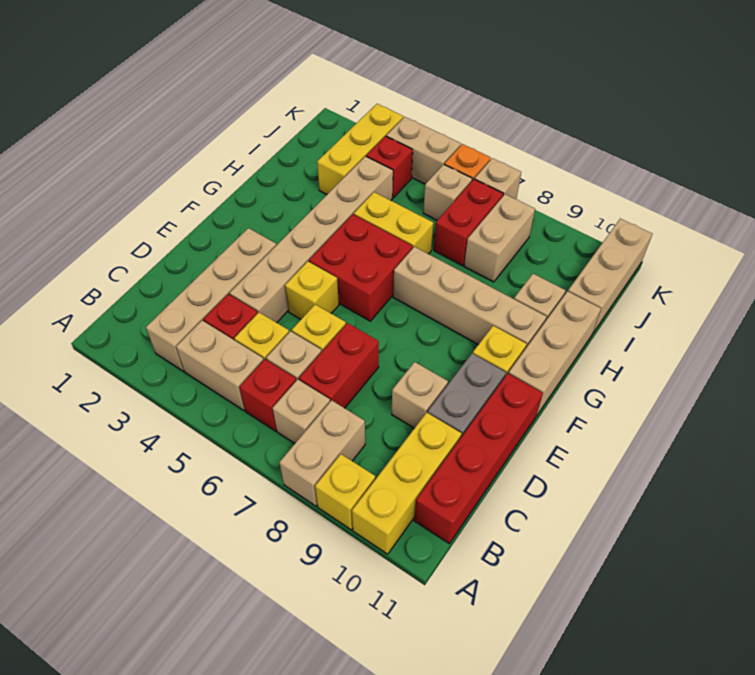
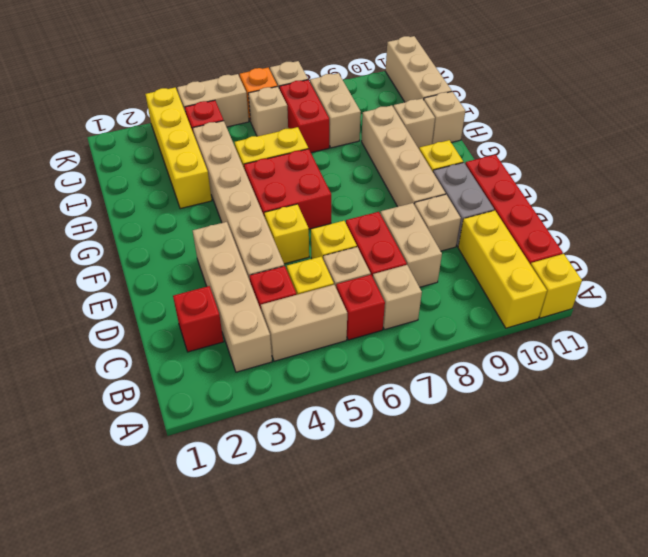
tan 1x2 brick [279,400,365,506] -> tan 1x2 brick moved to [380,203,442,287]
yellow 1x1 brick [315,454,375,530] -> yellow 1x1 brick moved to [531,254,582,318]
none -> red 1x1 brick [173,286,224,352]
tan 1x3 brick [509,291,601,416] -> tan 1x1 brick [424,92,465,144]
tan 1x4 brick [393,247,547,347] -> tan 1x4 brick turned to [361,105,446,207]
yellow 1x3 brick [317,104,403,194] -> yellow 1x4 brick [145,88,212,209]

